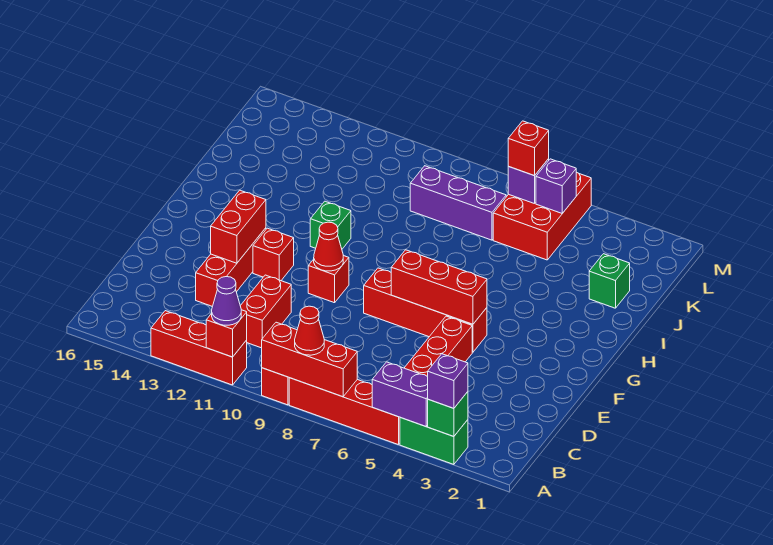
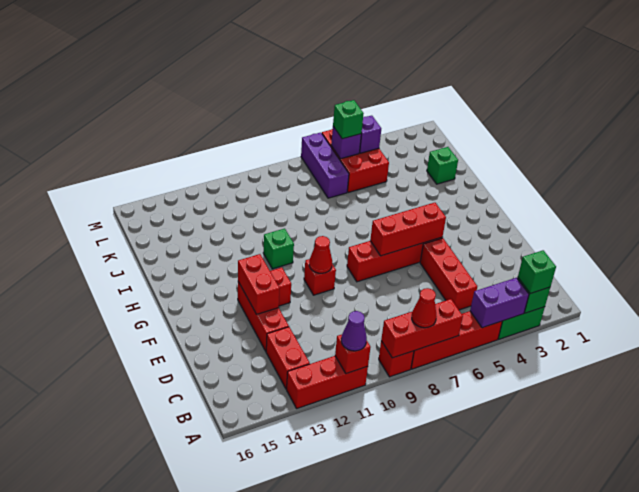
purple 1x1 brick [428,354,468,408] -> green 1x1 brick [518,250,556,294]
red 1x2 brick [240,275,291,348] -> red 1x2 brick moved to [266,327,310,389]
purple 1x3 brick [410,166,506,240] -> purple 1x3 brick turned to [301,133,349,198]
red 1x1 brick [508,121,549,176] -> green 1x1 brick [333,100,364,139]

